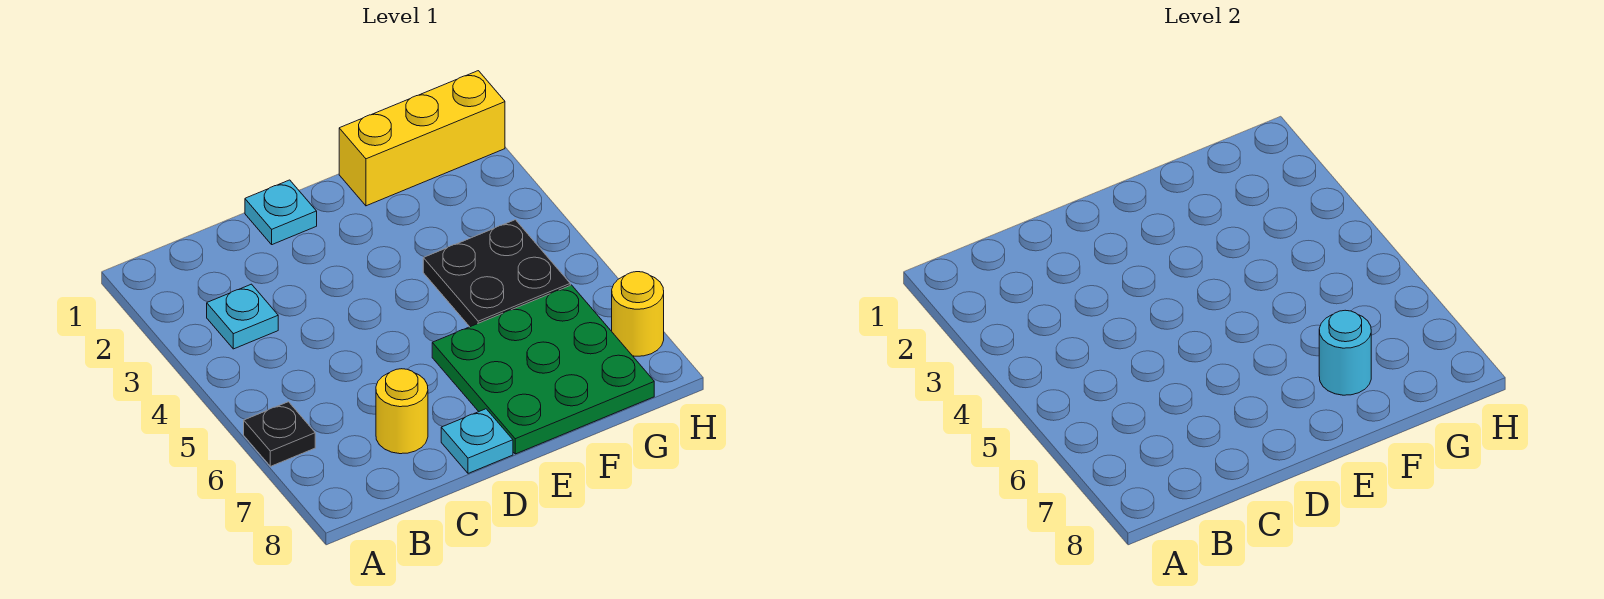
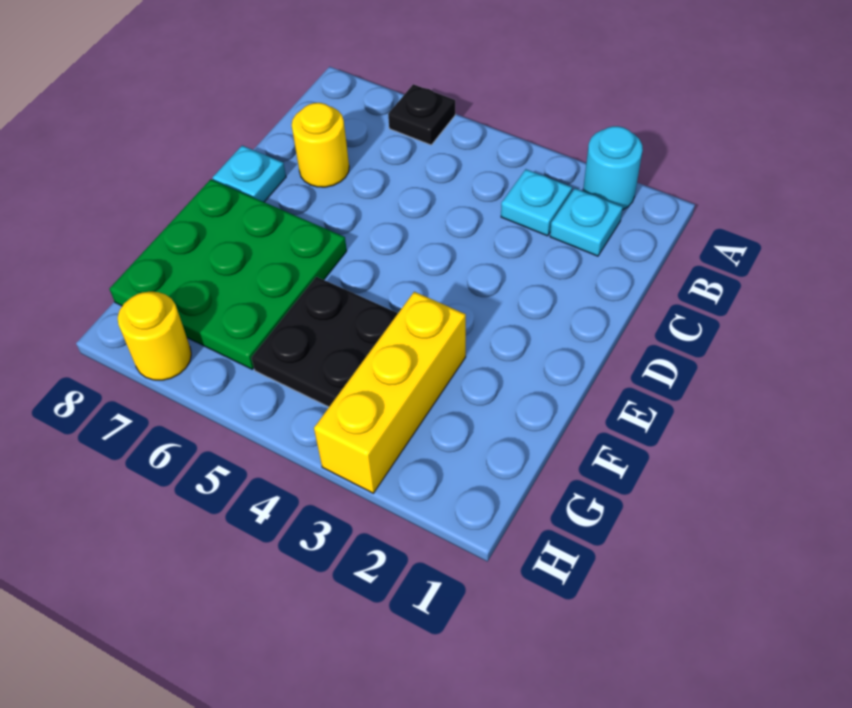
cyan 1x1 plate [245,180,317,245] -> cyan 1x1 plate moved to [550,188,623,256]
yellow 1x3 brick [339,71,505,206] -> yellow 1x3 brick moved to [314,292,466,493]
cyan 1x1 round brick [1319,310,1371,395] -> cyan 1x1 round brick moved to [583,126,643,210]

